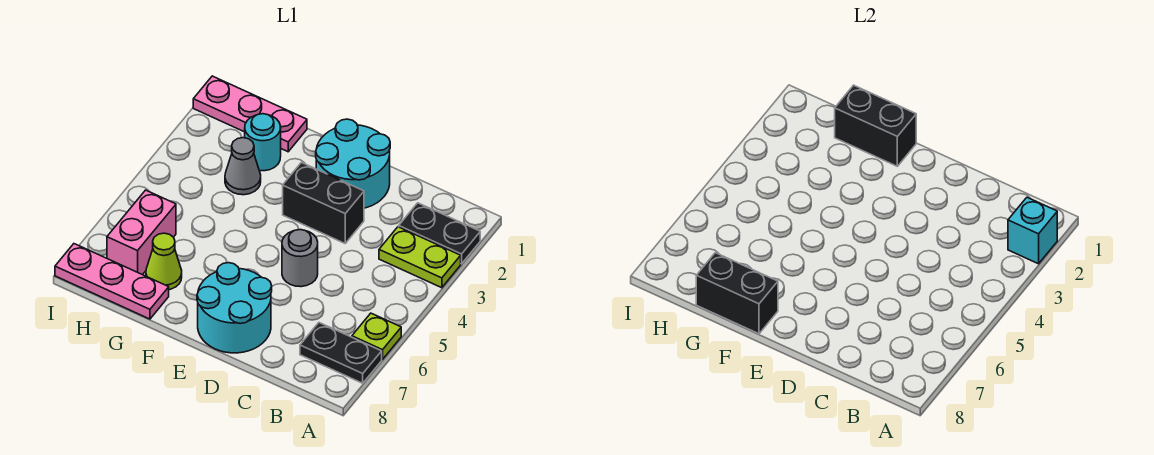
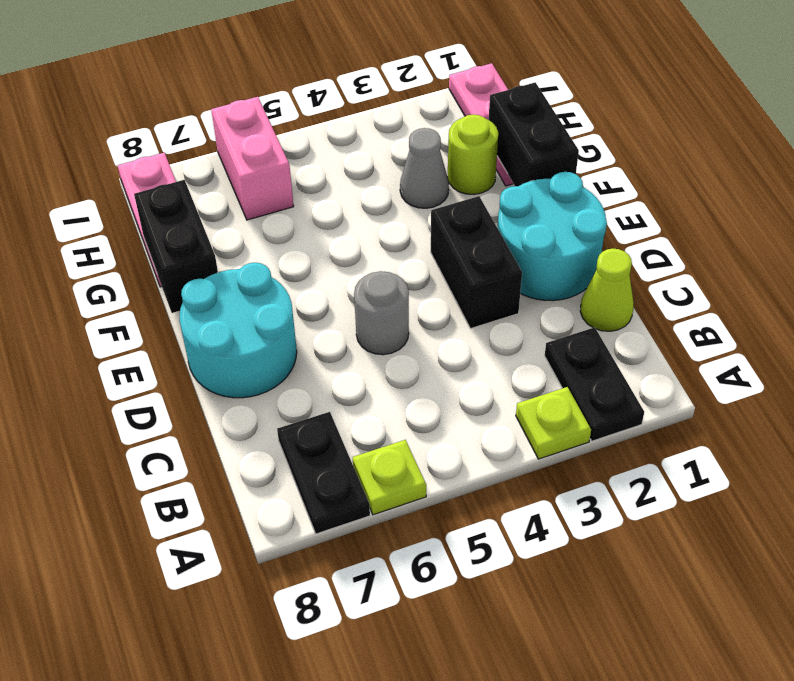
cyan 1x1 brick [1008,198,1057,264] -> none
lime 1x2 plate [379,227,461,288] -> lime 1x1 plate [516,387,591,459]
cyan 1x1 round brick [245,114,281,171] -> lime 1x1 round brick [448,114,498,194]
lime 1x1 cone [146,233,182,290] -> lime 1x1 cone moved to [580,249,634,331]
pink 1x2 brick [107,190,176,275] -> pink 1x2 brick turned to [211,97,294,220]

